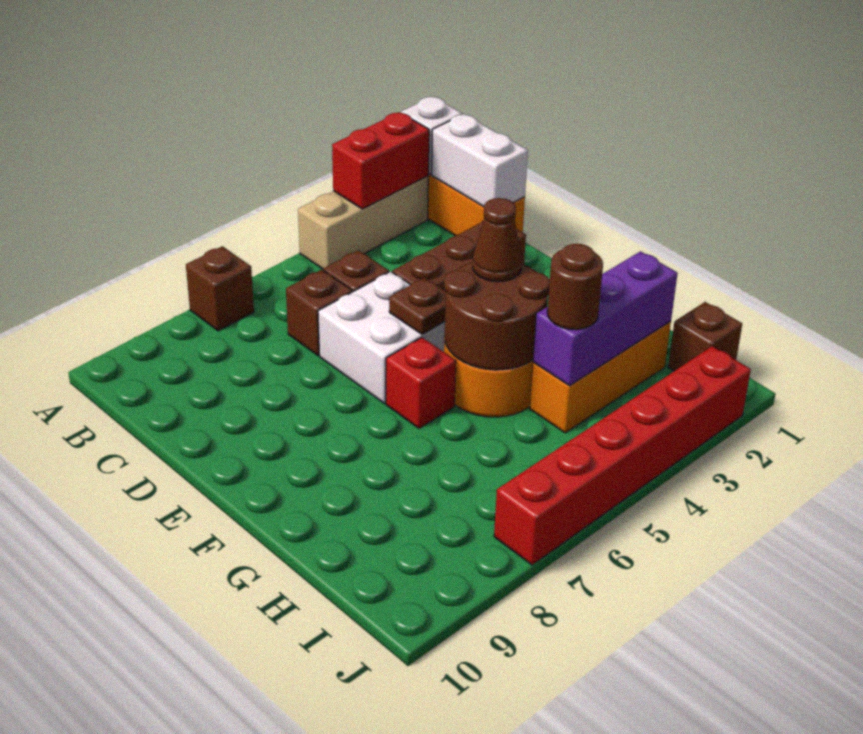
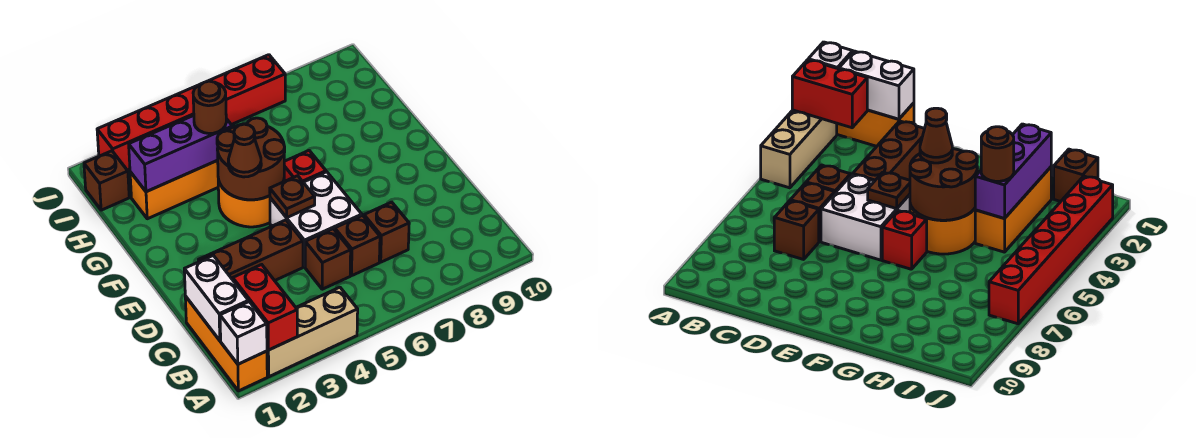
red 1x2 brick [332,112,429,209] -> red 1x2 brick turned to [233,265,297,350]
brown 1x1 brick [186,246,254,331] -> brown 1x1 brick moved to [364,202,409,262]

